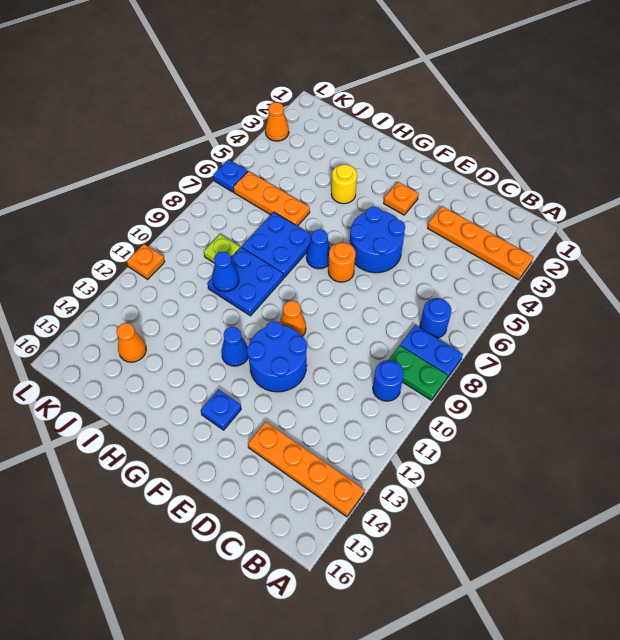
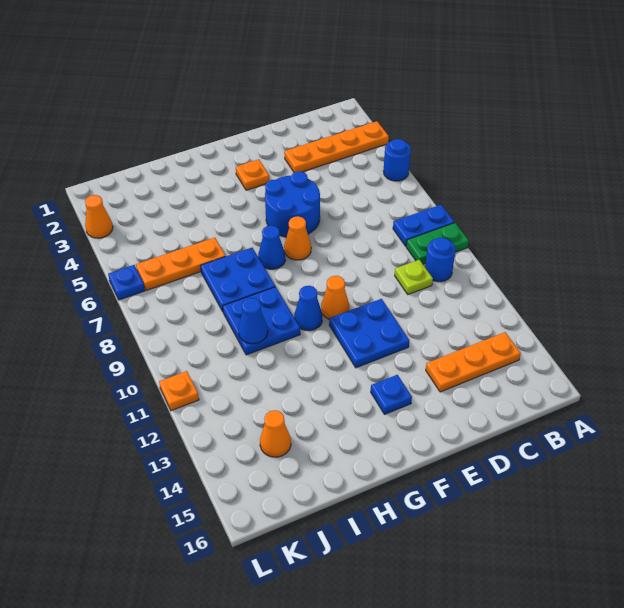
orange 1x4 plate [248,422,365,517] -> orange 1x3 plate [426,332,521,392]
blue 1x1 round brick [420,298,451,338] -> blue 1x1 round brick moved to [384,139,411,181]
blue 2x2 round brick [247,321,307,392] -> blue 2x2 plate [329,299,409,368]
orange 1x1 round brick [328,242,356,282] -> orange 1x1 cone [284,216,311,260]
blue 1x1 cone [221,327,248,366] -> blue 1x1 cone moved to [294,286,323,331]
yellow 1x1 round brick [331,164,357,204] -> none
lime 1x1 plate [204,234,240,263] -> lime 1x1 plate moved to [395,260,433,294]

